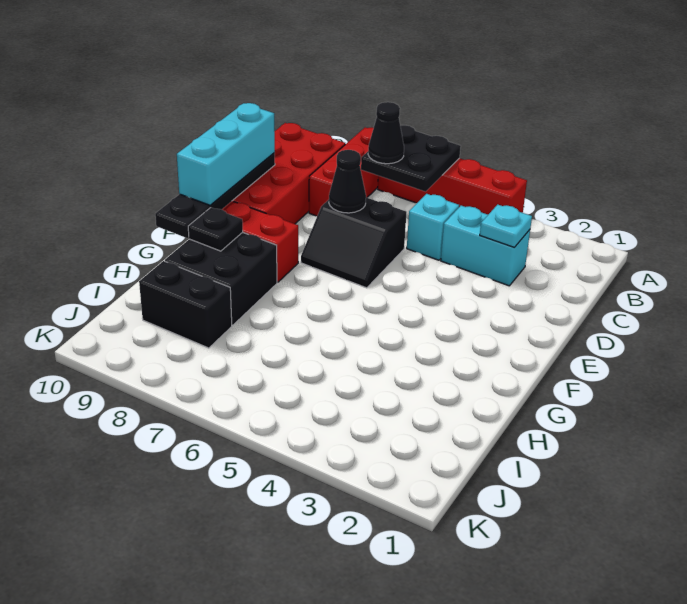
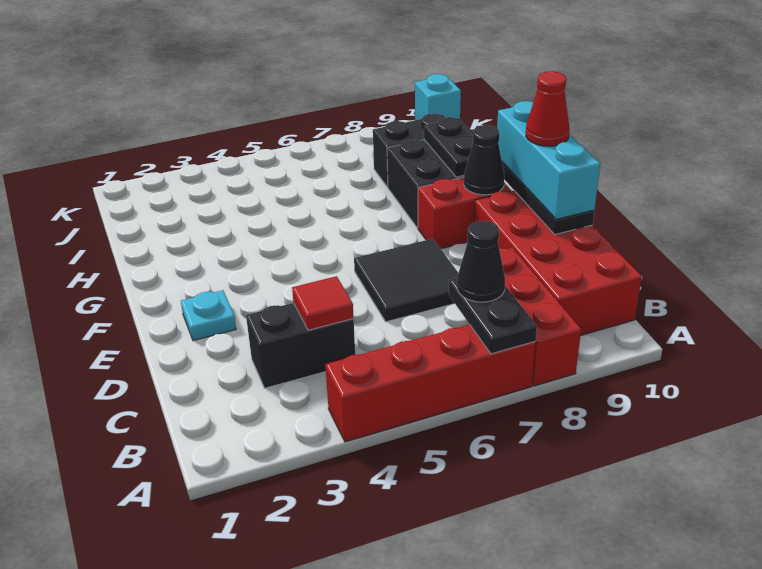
black 2x2 plate [361,125,461,192] -> black 1x2 plate [449,278,537,354]
cyan 1x2 brick [441,206,530,286] -> black 1x2 brick [246,303,355,388]
cyan 1x1 plate [480,205,532,247] -> cyan 1x1 plate moved to [181,290,236,341]
none -> red 1x1 tile [292,276,354,330]
cyan 1x1 brick [407,194,459,260] -> cyan 1x1 brick moved to [415,74,461,120]
black 2x2 slope [301,197,407,288] -> black 2x2 tile [354,239,458,322]
black 1x1 cone [329,150,366,213] -> black 1x1 cone moved to [464,125,504,195]
none -> red 1x1 cone [526,71,570,146]
black 1x1 plate [188,208,243,251] -> black 1x2 plate [424,117,473,177]

